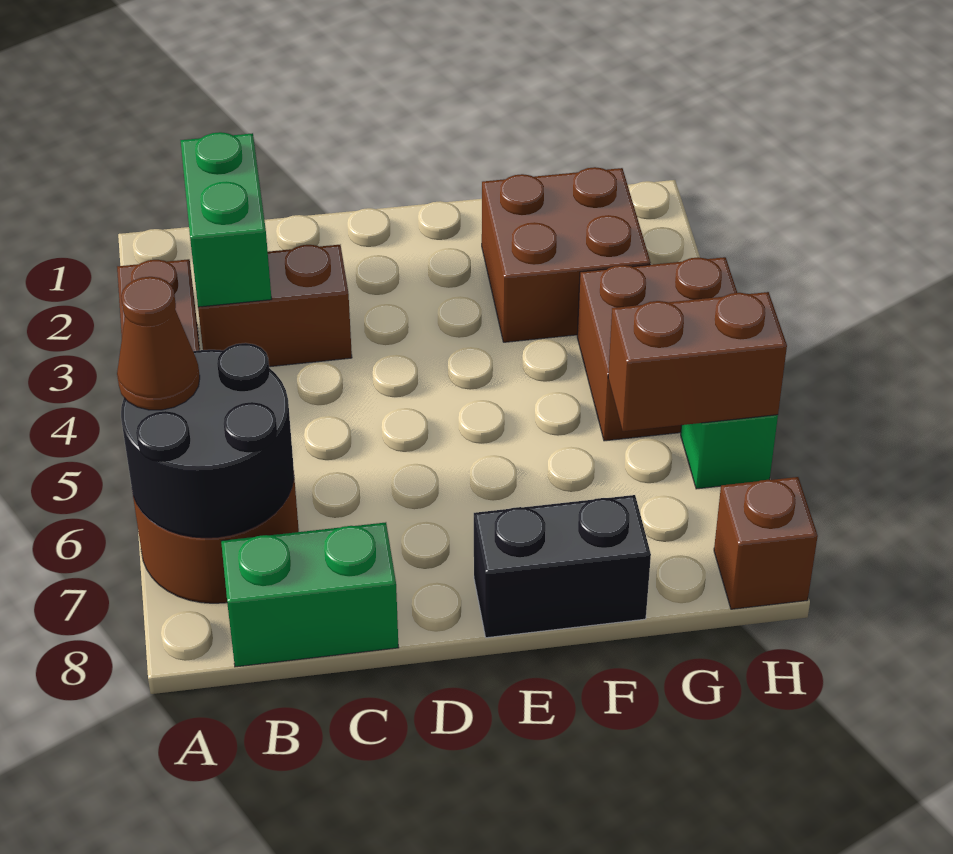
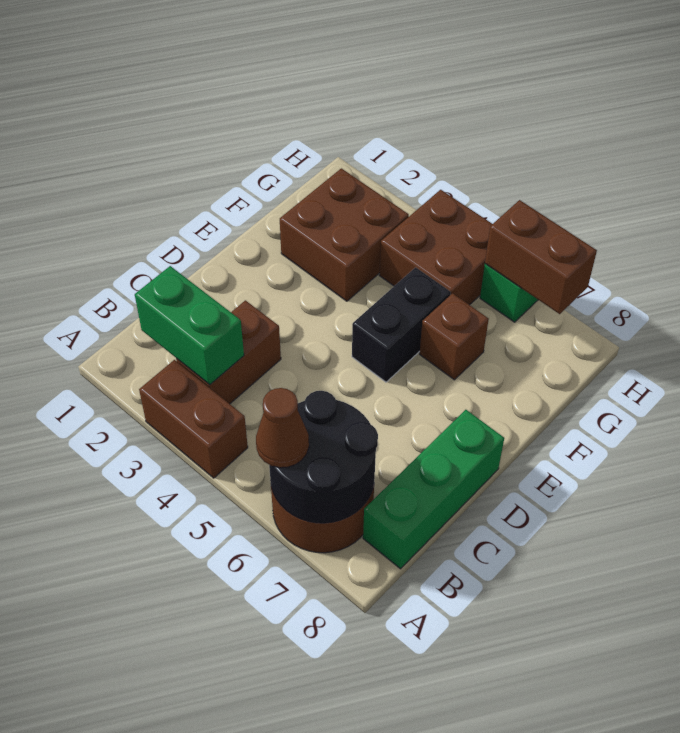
green 1x2 brick [221,522,399,667] -> green 1x3 brick [363,410,504,569]
black 1x2 brick [474,495,651,638] -> black 1x2 brick moved to [352,268,451,382]
brown 1x2 brick [608,292,787,431] -> brown 1x2 brick turned to [485,200,597,314]
brown 1x1 brick [714,477,818,609] -> brown 1x1 brick moved to [420,293,489,380]

